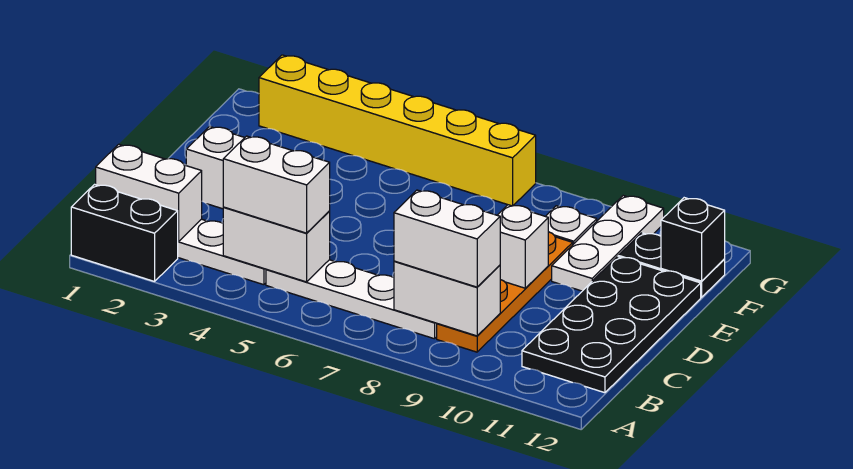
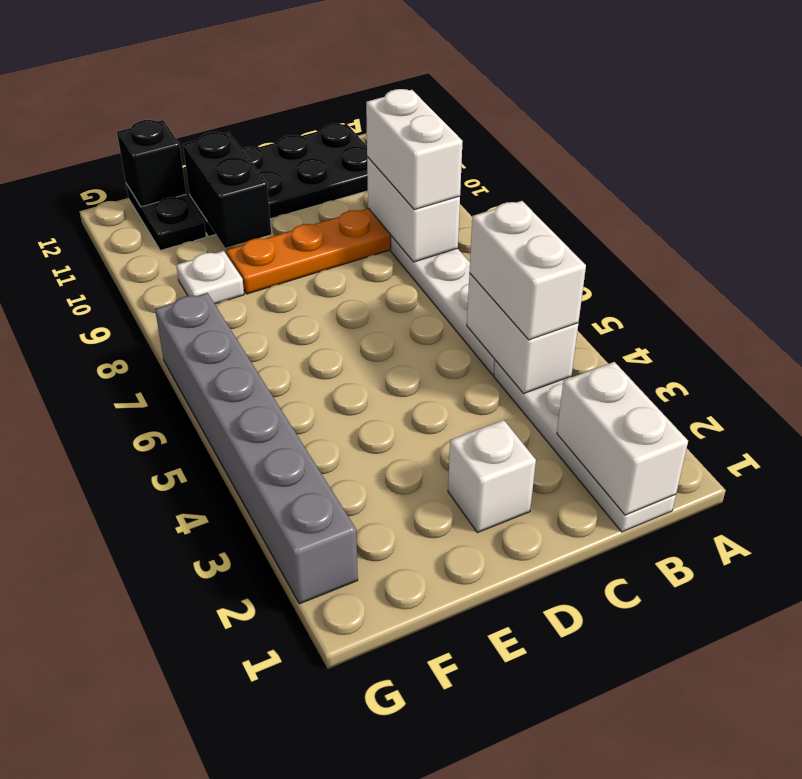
black 1x2 brick [71,184,178,282] -> black 1x2 brick moved to [183,132,271,248]
white 1x1 brick [497,205,548,288] -> none
white 1x3 plate [552,196,664,291] -> none
yellow 1x6 brick [259,55,536,206] -> grey 1x6 brick [155,293,358,604]

